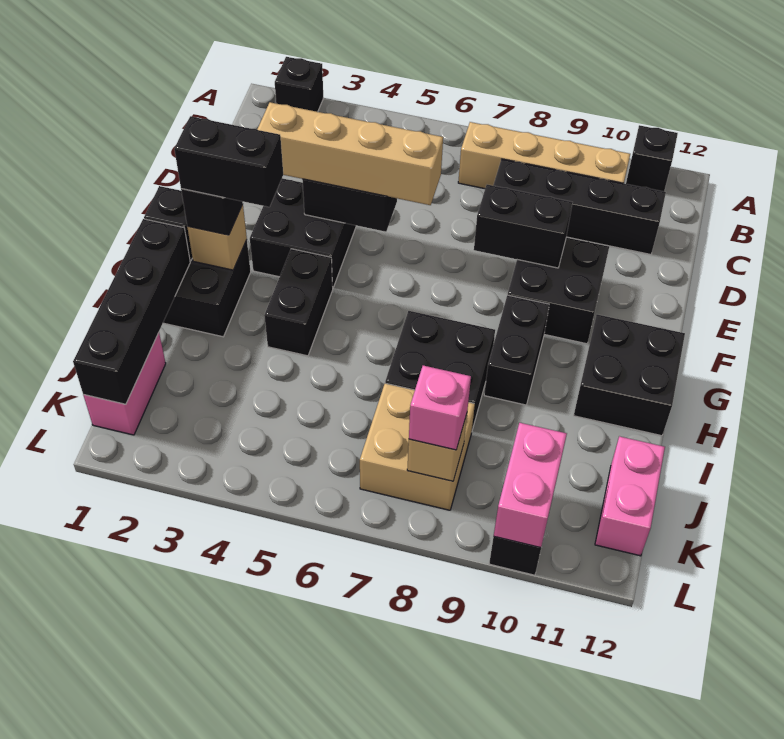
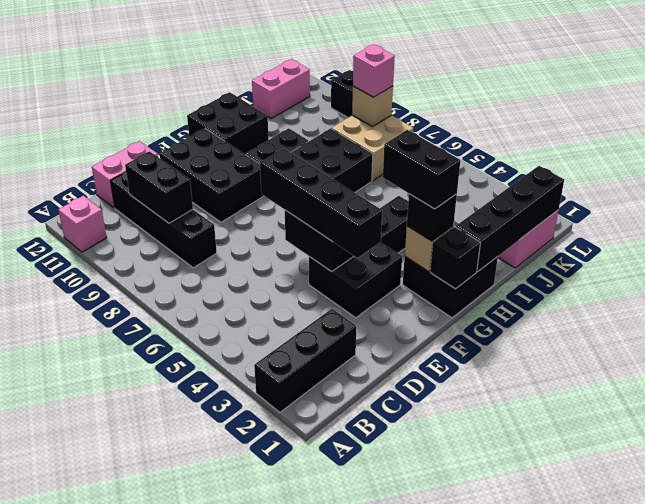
black 1x1 brick [275,57,323,112] -> black 1x3 brick [254,309,356,412]
black 1x1 brick [626,125,678,191] -> pink 1x1 brick [58,196,107,252]
tan 1x4 brick [458,122,630,189] -> none
tan 1x4 brick [257,102,443,205] -> black 1x4 brick [260,148,382,258]
black 1x2 brick [474,185,573,268] -> black 1x2 brick moved to [125,151,193,223]
black 2x2 brick [507,237,609,344] -> black 2x3 brick [160,128,264,222]
pink 1x2 brick [494,423,567,548] -> pink 1x2 brick moved to [92,141,158,208]

